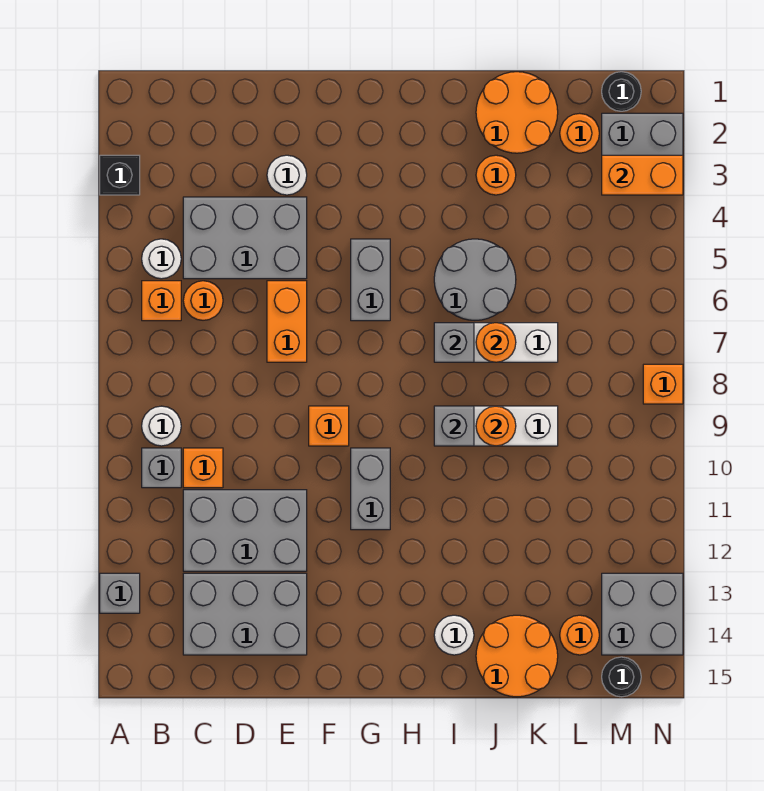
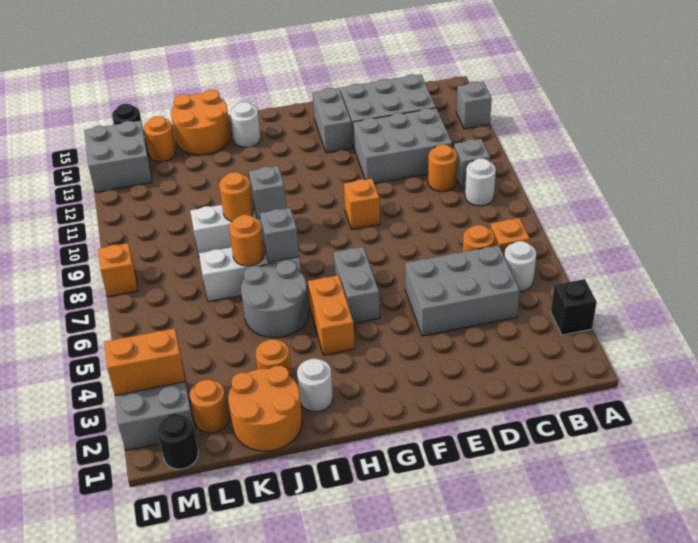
orange 1x1 brick [183,448,223,488] -> orange 1x1 round brick [428,144,457,192]
white 1x1 round brick [267,155,307,195] -> white 1x1 round brick moved to [297,359,333,412]
orange 1x2 brick [267,281,307,362] -> orange 1x2 brick moved to [308,275,355,355]
grey 1x2 brick [351,448,390,530] -> grey 1x2 brick moved to [313,88,352,153]

